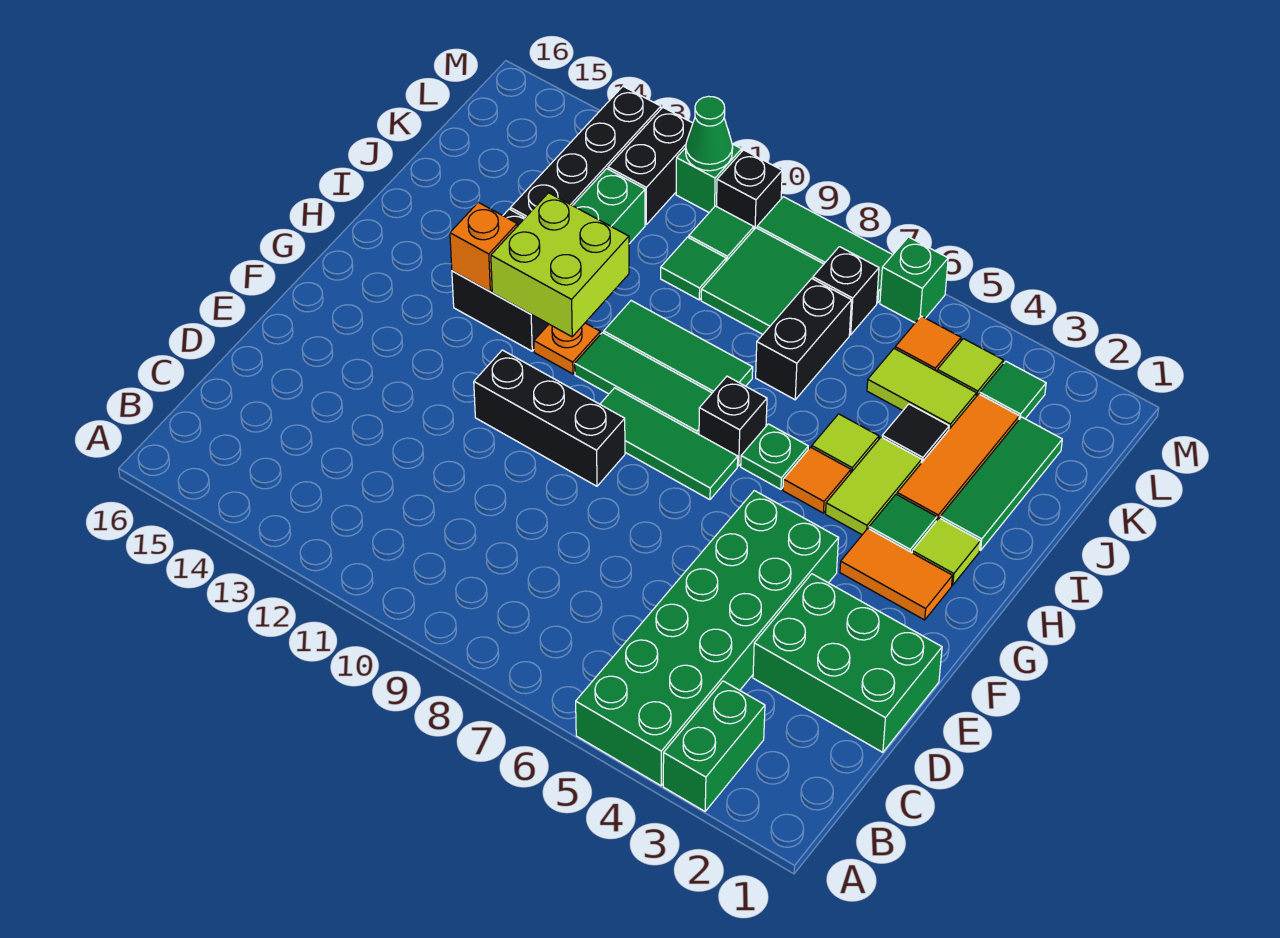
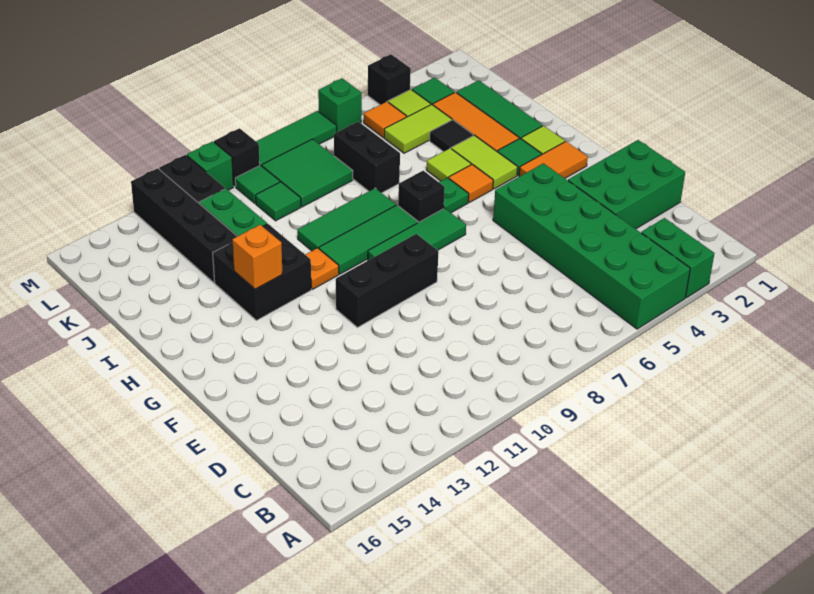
lime 2x2 brick [491,193,629,337] -> none
black 1x1 brick [813,247,879,335] -> black 1x1 brick moved to [368,54,411,105]
green 1x1 cone [686,96,733,171] -> none

